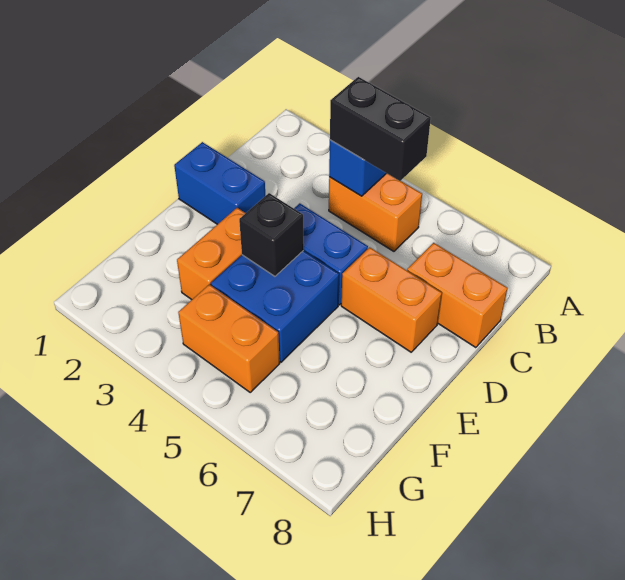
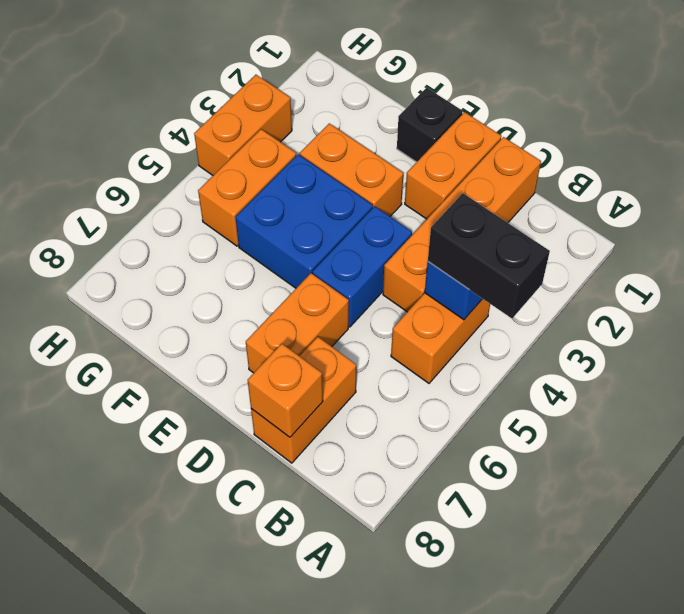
black 1x2 brick [330,77,431,181] -> black 1x2 brick turned to [428,193,550,318]
none -> orange 1x4 brick [383,137,541,312]
none -> orange 1x1 brick [248,344,323,437]
blue 1x2 brick [174,142,265,224] -> orange 1x2 brick [405,112,501,219]
black 1x1 brick [239,193,304,276] -> black 1x1 brick moved to [397,88,463,162]
none -> orange 1x2 brick [194,75,292,175]

